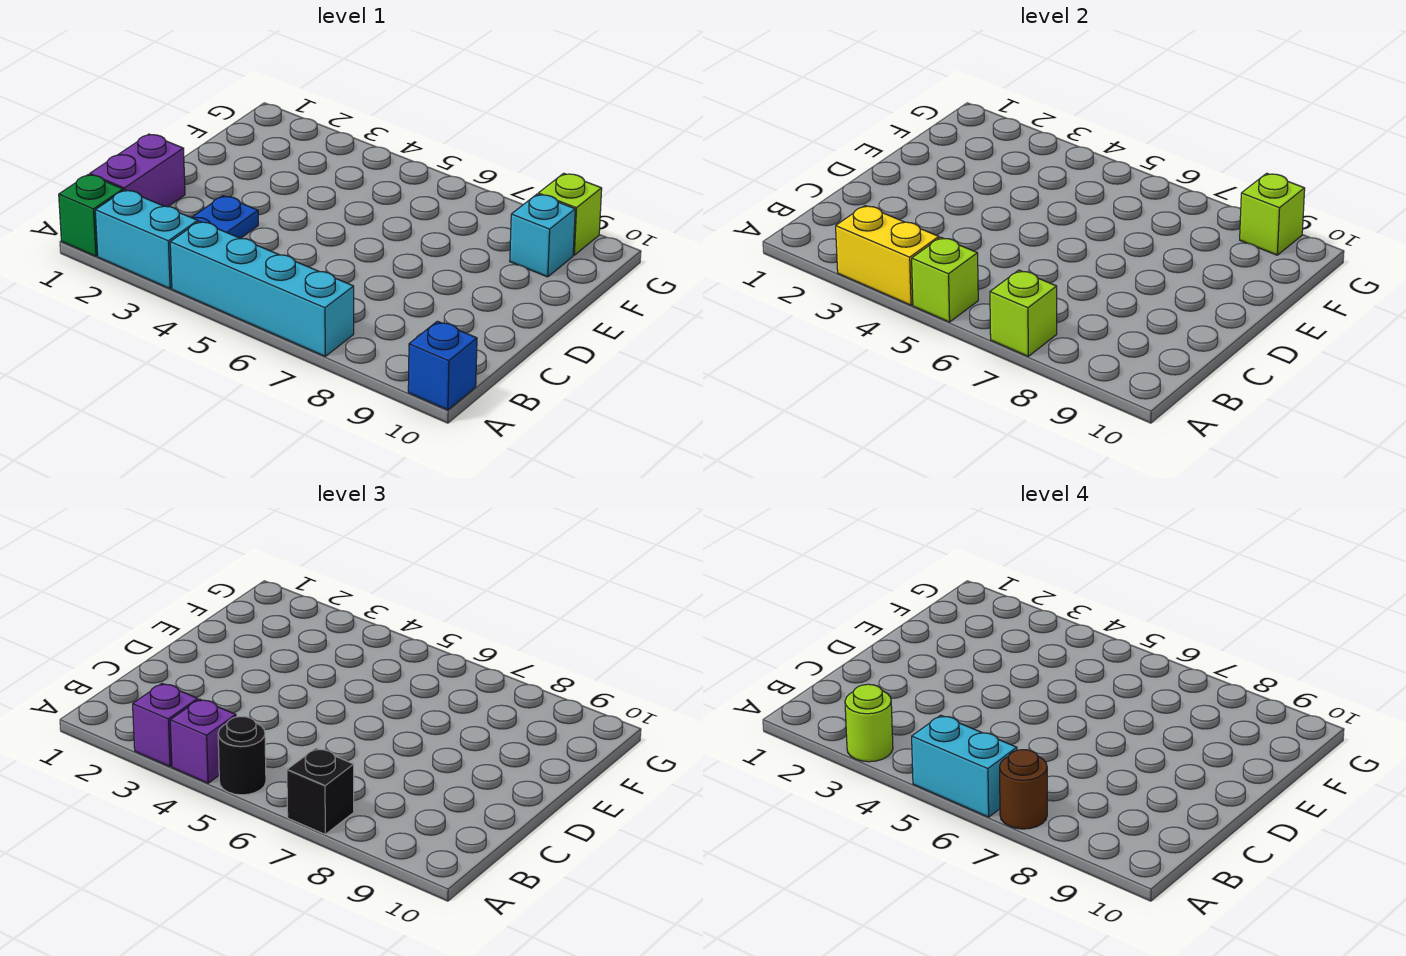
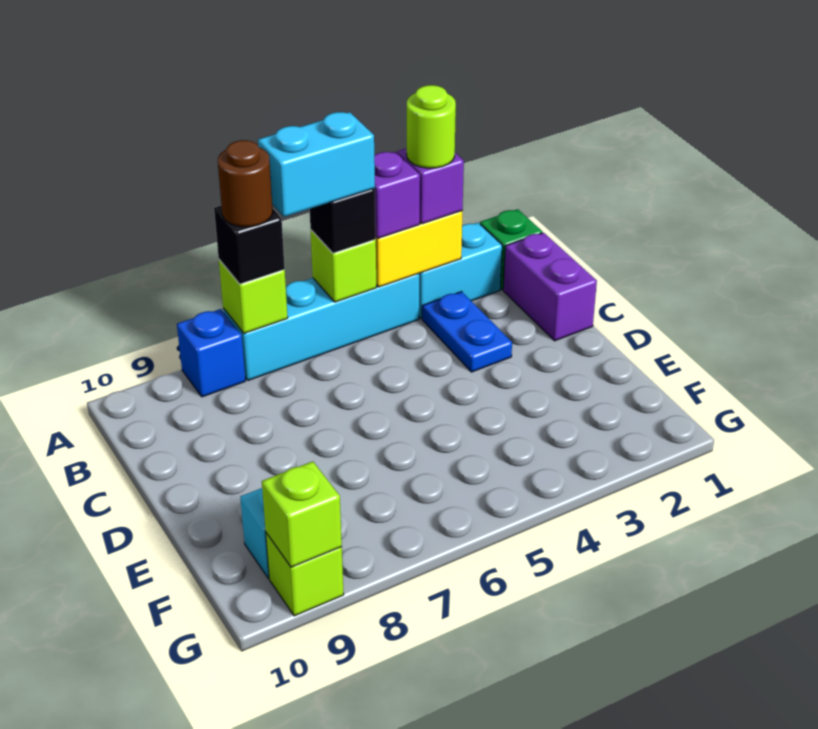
black 1x1 round brick [218,717,266,795] -> black 1x1 brick [310,188,376,253]
blue 1x1 brick [408,321,477,410] -> blue 1x1 brick moved to [177,309,245,397]

